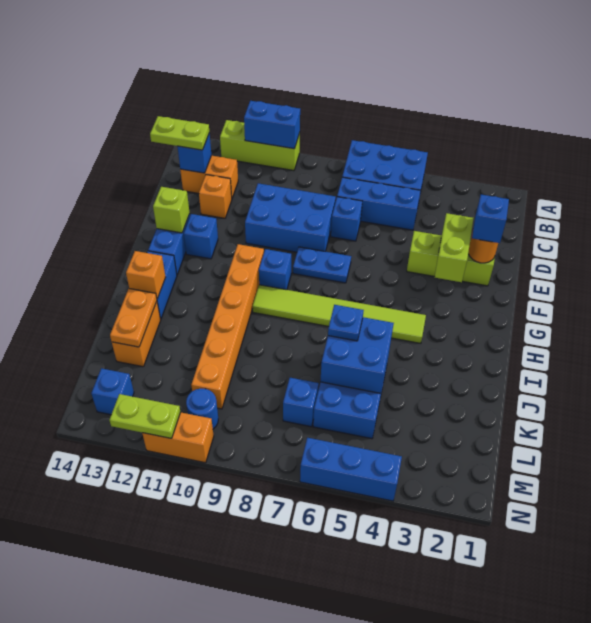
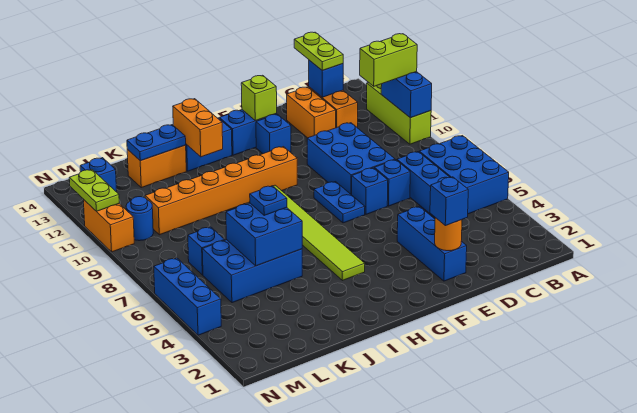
orange 1x1 brick [199,175,232,218] -> orange 1x2 brick [287,87,336,138]
lime 1x3 brick [407,231,495,286] -> blue 1x3 brick [397,206,467,281]
lime 1x2 brick [435,213,473,282] -> lime 1x2 brick moved to [360,34,417,86]
blue 1x1 brick [259,249,291,290] -> blue 1x1 brick moved to [352,168,388,214]
orange 1x1 brick [126,251,166,299] -> orange 1x2 brick [173,99,223,157]
orange 1x2 plate [110,289,157,347] -> blue 1x2 plate [127,125,186,161]

